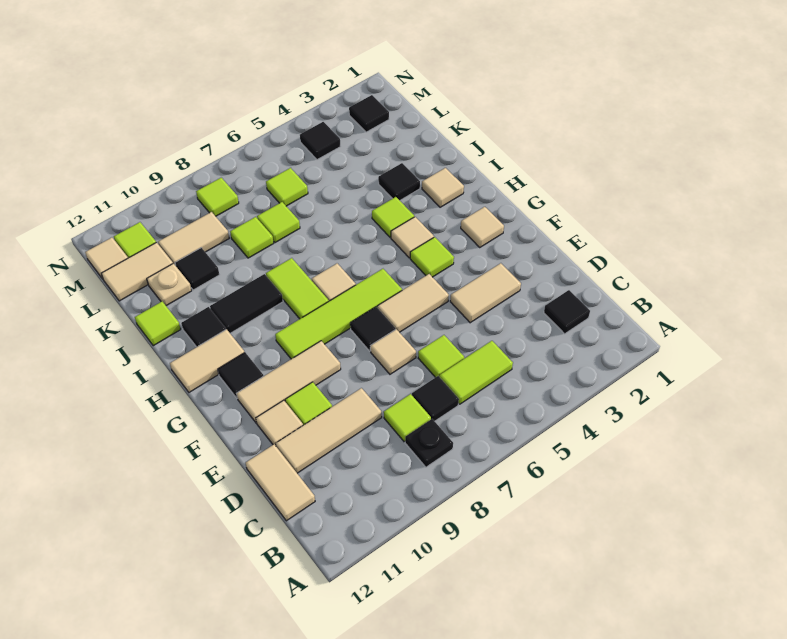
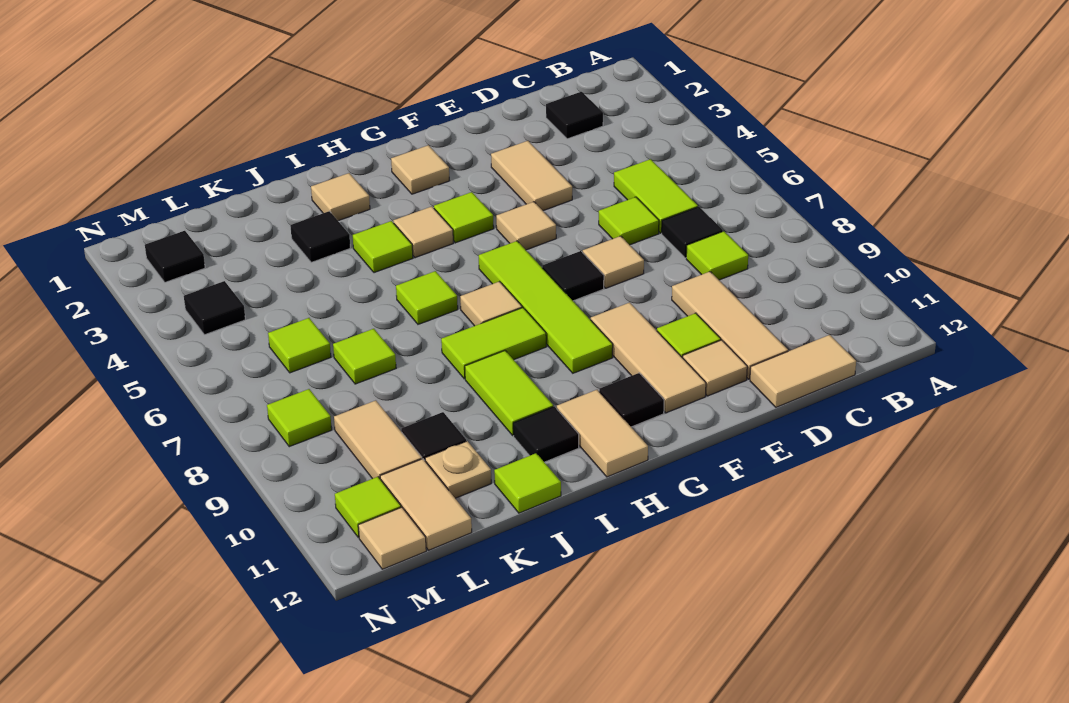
black 1x1 plate [405,419,453,467] -> none
tan 1x2 tile [378,274,449,332] -> tan 1x1 tile [496,202,556,250]
black 1x2 tile [210,274,283,333] -> lime 1x2 tile [465,351,553,436]
lime 1x1 tile [230,217,274,258] -> lime 1x1 tile moved to [396,271,458,324]

